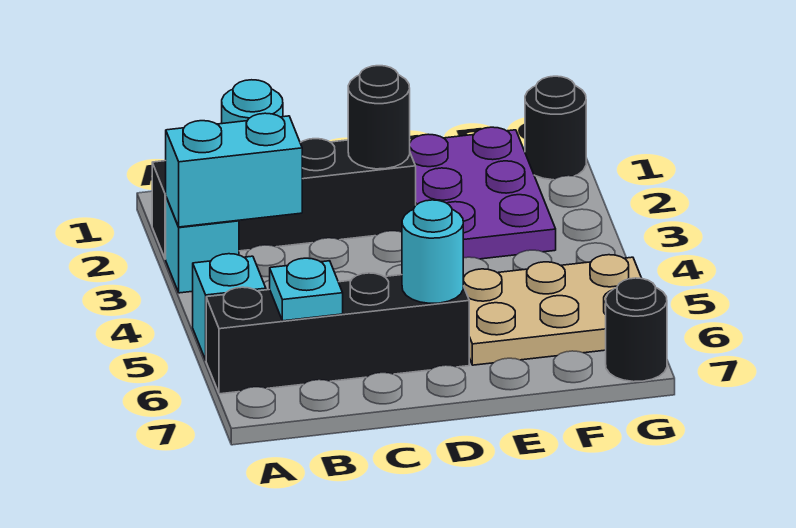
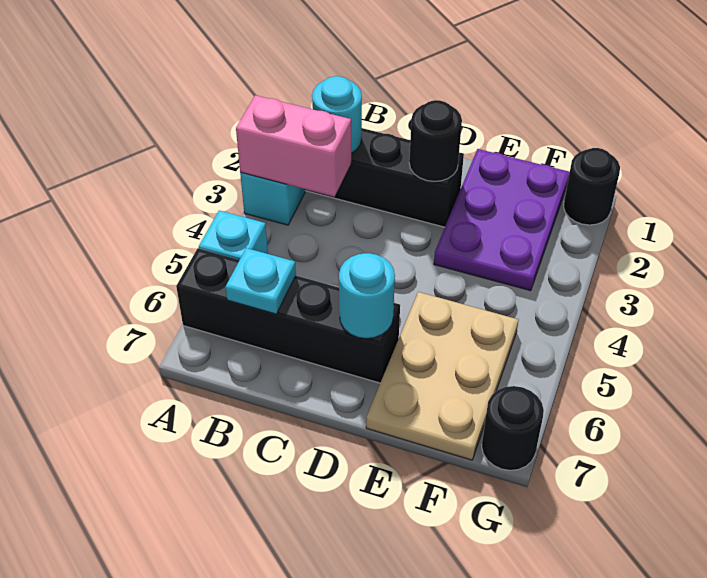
cyan 1x2 brick [166,113,302,227] -> pink 1x2 brick [236,95,351,197]
tan 2x3 plate [463,255,642,365] -> tan 2x3 plate turned to [366,292,518,460]

